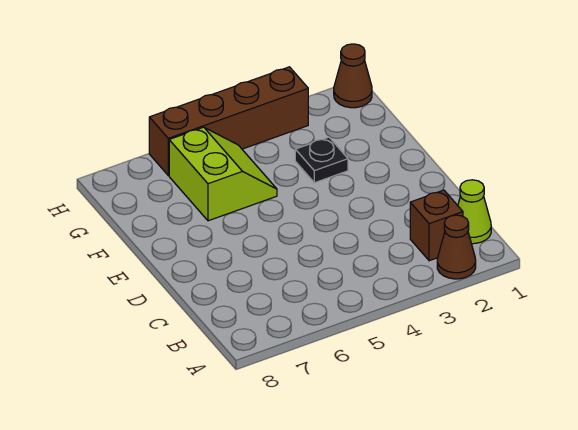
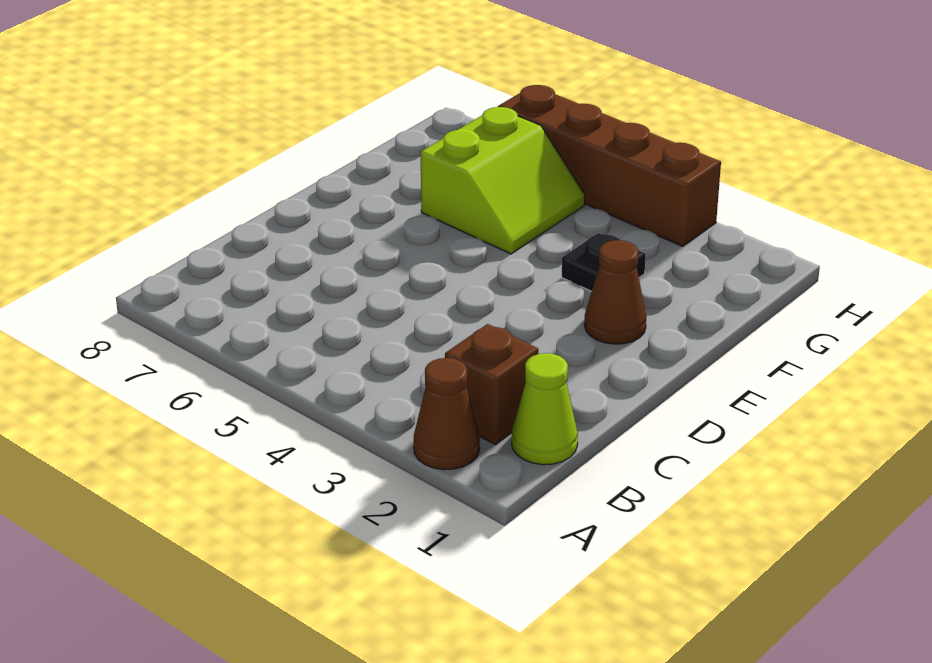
brown 1x1 cone [334,44,372,108] -> brown 1x1 cone moved to [584,240,646,344]

